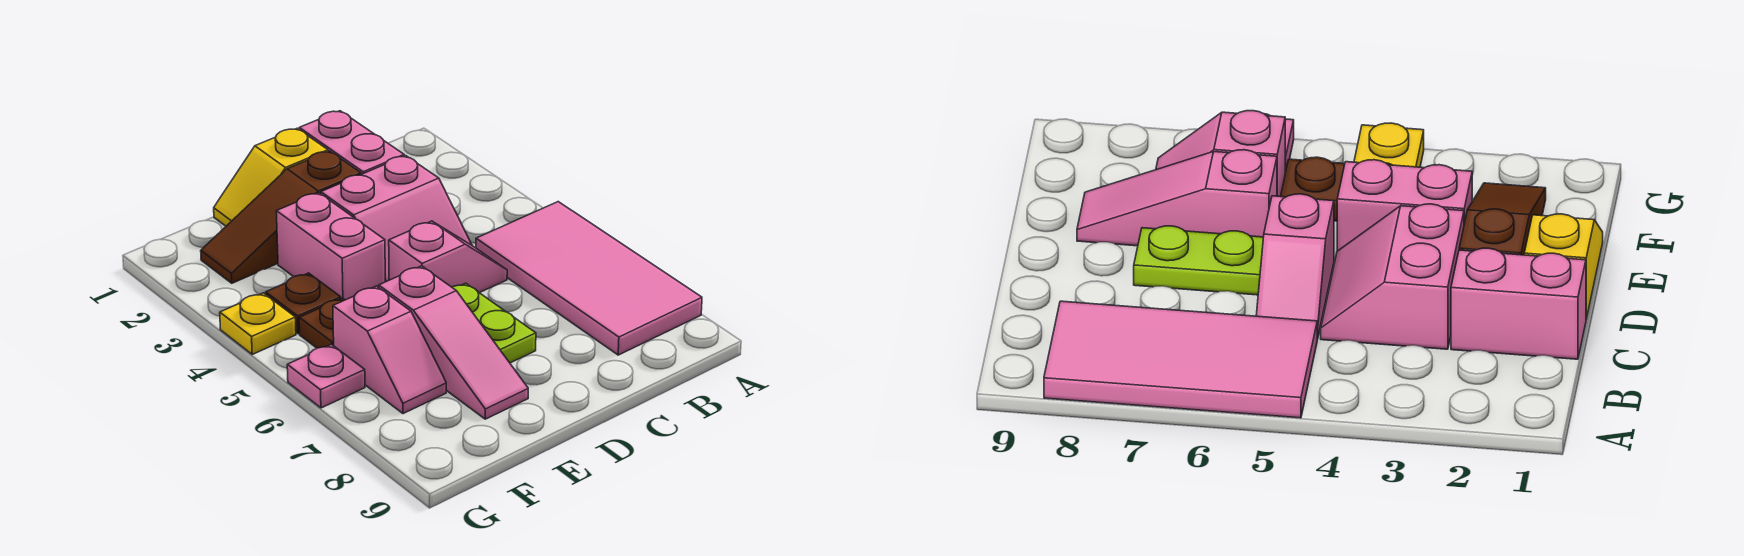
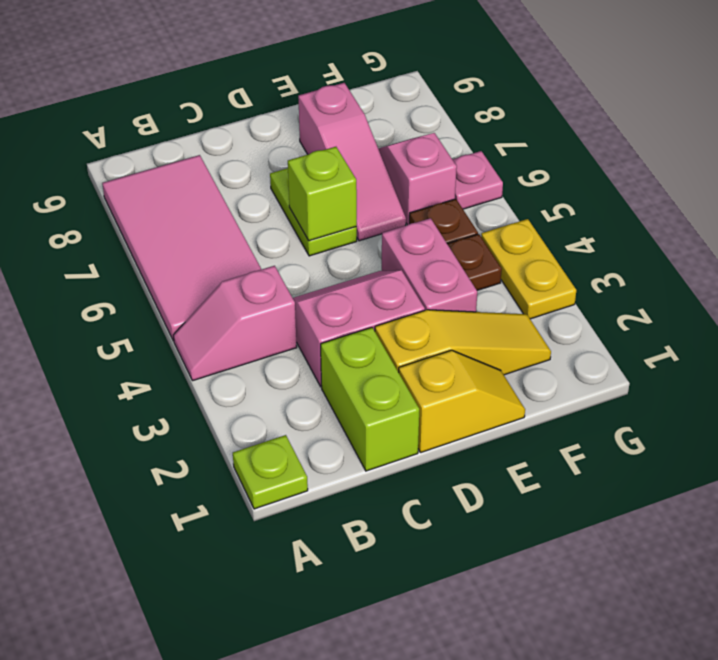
none -> lime 1x1 plate [233,435,308,509]
pink 1x2 brick [299,111,404,174] -> lime 1x2 brick [321,327,419,471]
pink 1x2 slope [389,221,507,293] -> pink 1x2 slope moved to [173,266,297,381]
brown 1x3 slope [201,151,361,283] -> yellow 1x3 slope [375,310,551,375]
none -> lime 1x1 brick [288,147,357,241]
pink 1x3 slope [379,266,528,419] -> pink 1x3 slope turned to [298,83,406,241]
yellow 1x1 plate [220,293,296,354] -> yellow 1x2 plate [481,219,576,319]

